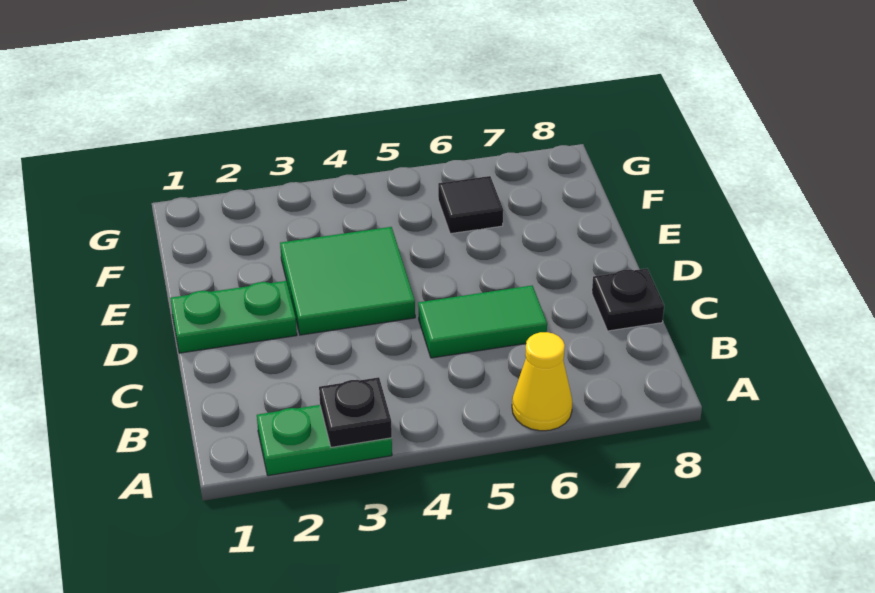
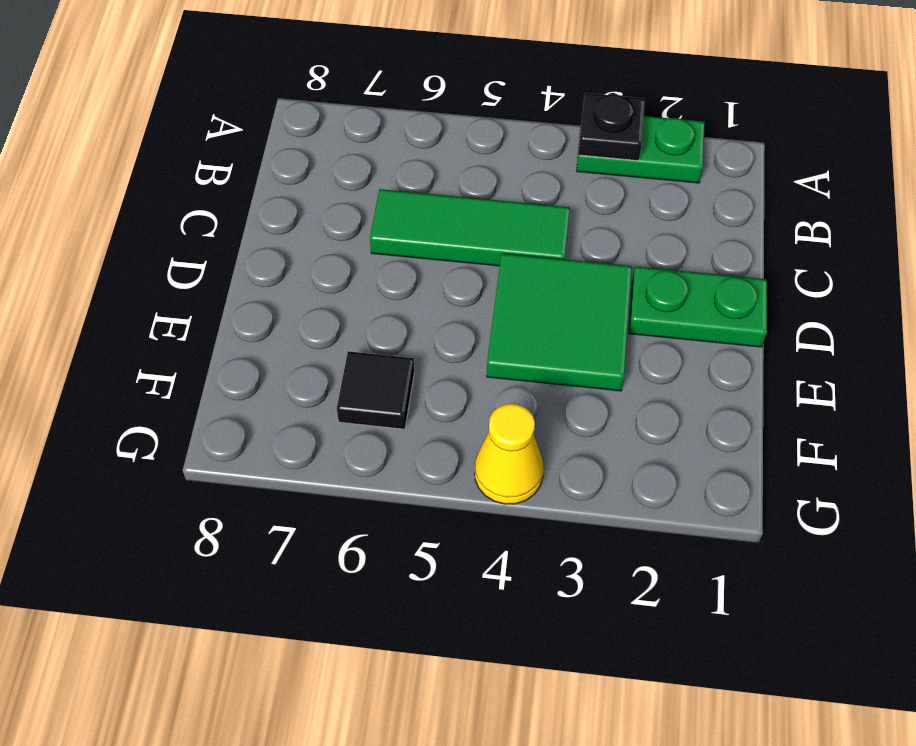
yellow 1x1 cone [512,332,572,431] -> yellow 1x1 cone moved to [475,404,544,504]
green 1x2 tile [418,286,547,358] -> green 1x3 tile [370,189,570,266]
black 1x1 plate [592,268,664,331] -> none

